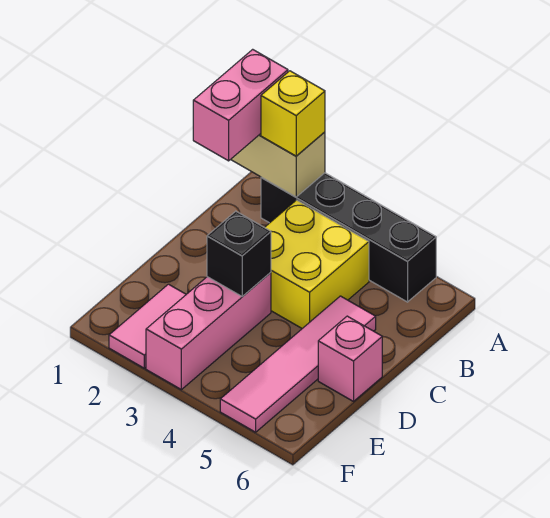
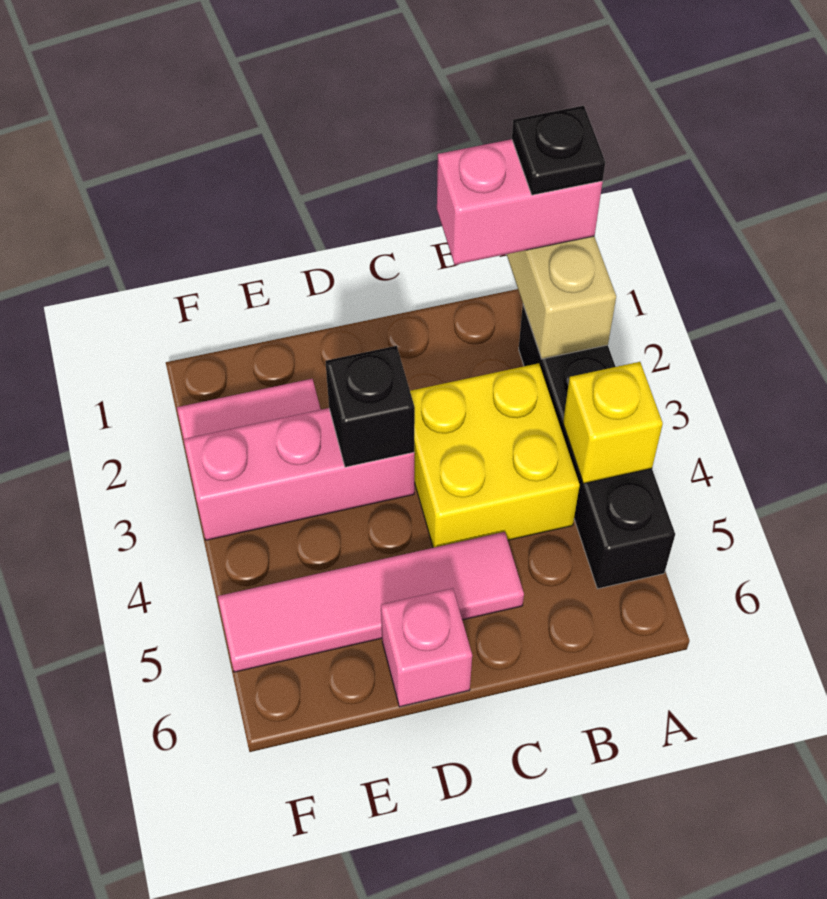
none -> black 1x1 plate [512,106,605,195]
yellow 1x1 brick [261,71,325,156] -> yellow 1x1 brick moved to [563,362,663,484]

